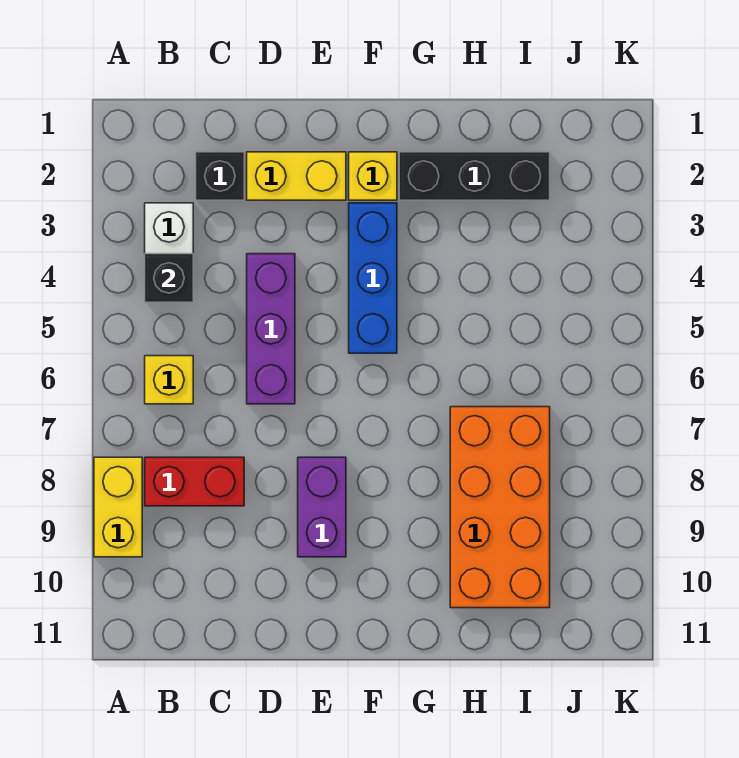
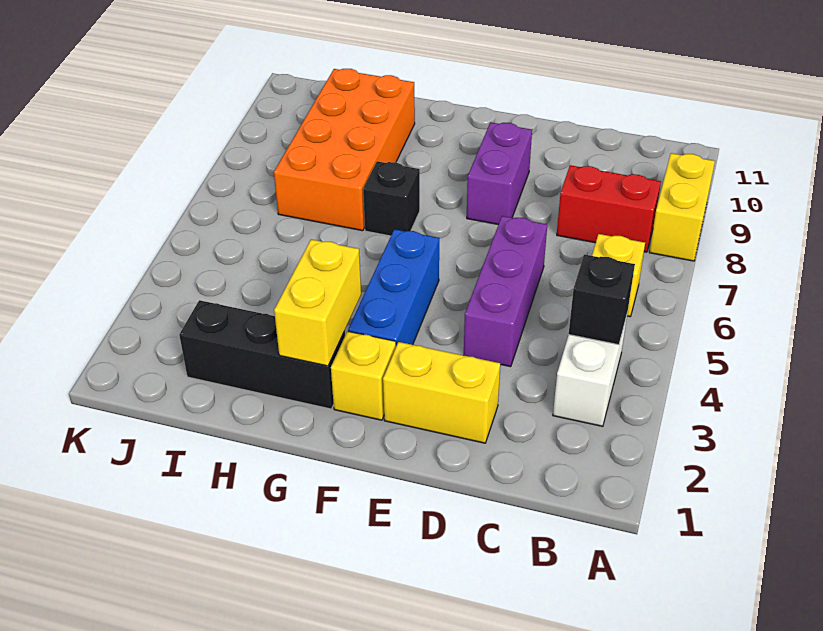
black 1x1 brick [196,152,244,200] -> black 1x1 brick moved to [363,161,420,236]
none -> yellow 1x2 brick [274,239,361,366]

